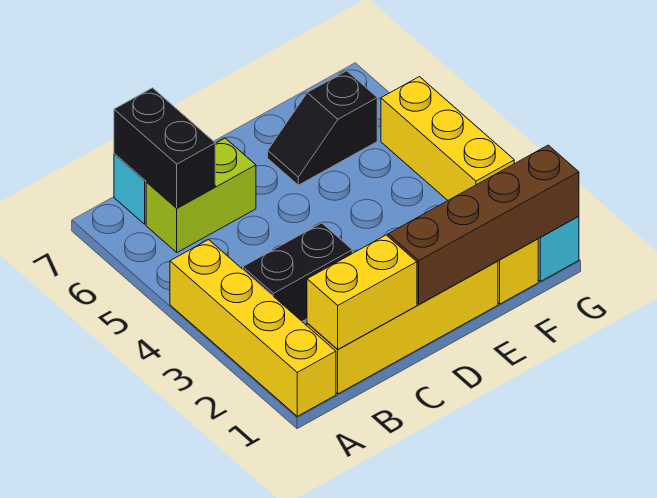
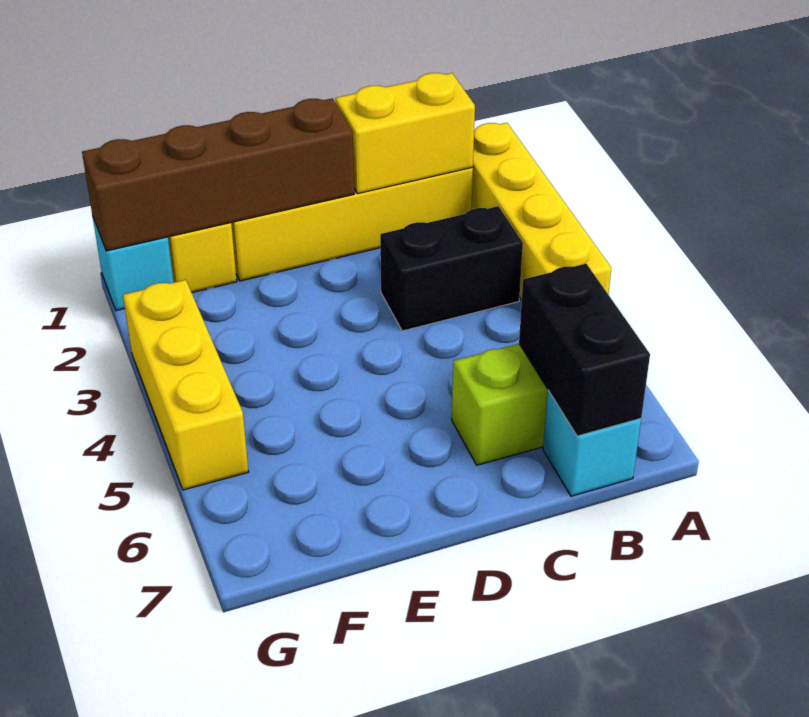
black 1x2 slope [268,71,377,185] -> none

